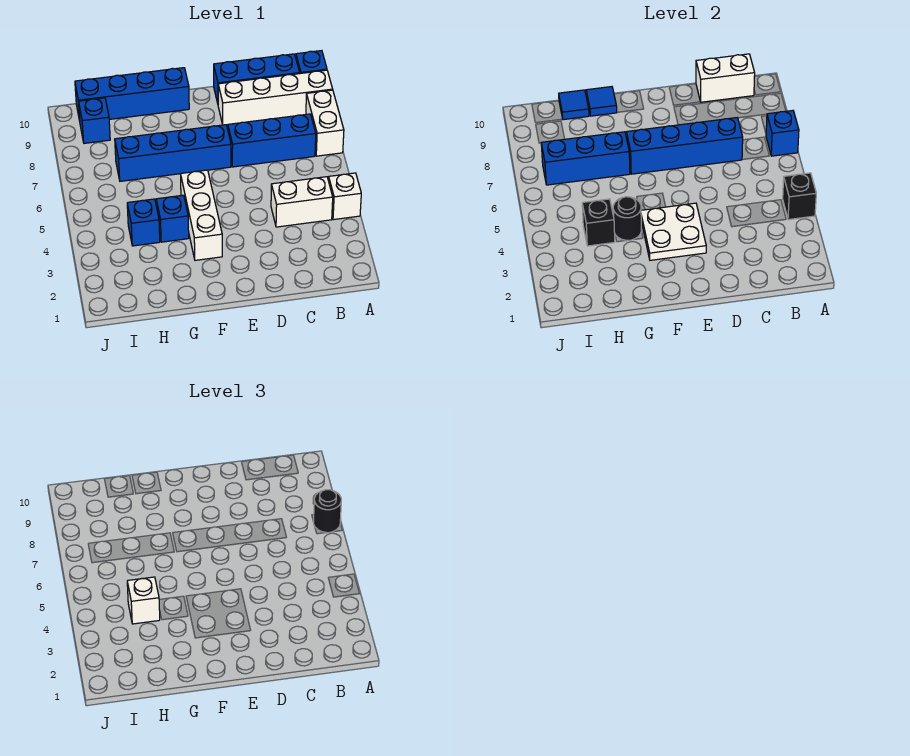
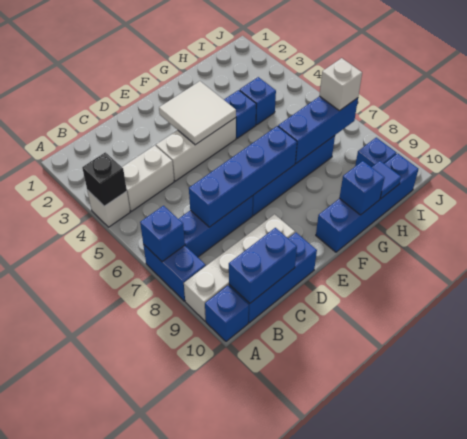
white 1x2 brick [306,90,344,156] -> blue 1x2 brick [143,244,206,301]
black 1x1 round brick [313,490,341,533] -> none
white 1x2 brick [696,54,755,102] -> blue 1x2 brick [229,228,297,303]
white 2x2 plate [641,203,706,260] -> white 2x2 tile [159,81,236,145]
white 1x3 brick [181,170,222,260] -> white 1x3 brick turned to [156,118,236,181]
black 1x1 round brick [613,197,641,240] -> none
blue 1x1 tile [586,87,617,116] -> blue 1x1 brick [339,161,385,215]
black 1x1 brick [582,199,615,246] -> none
white 1x1 brick [127,577,160,624] -> white 1x1 brick moved to [320,58,362,111]

